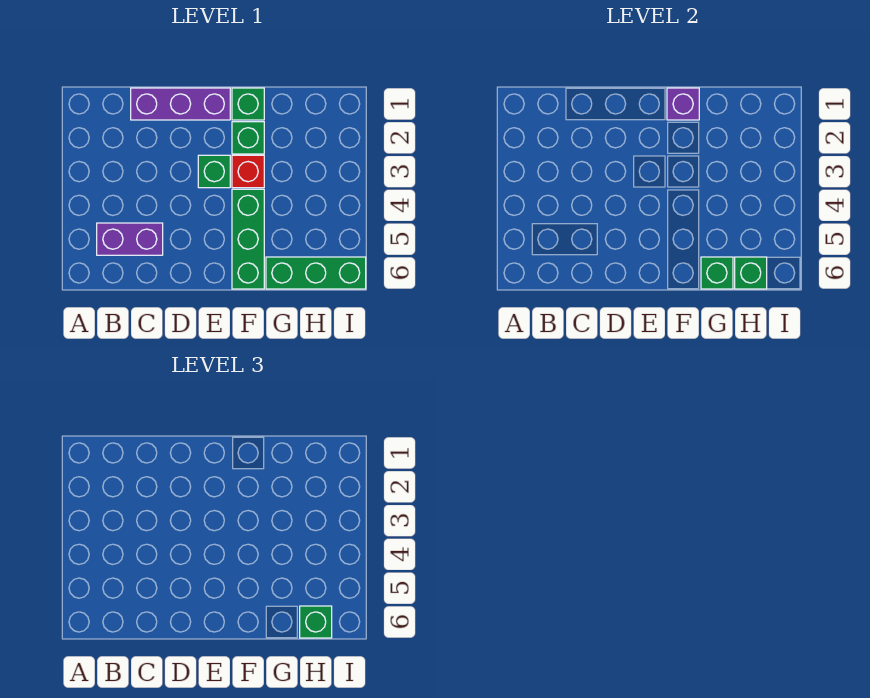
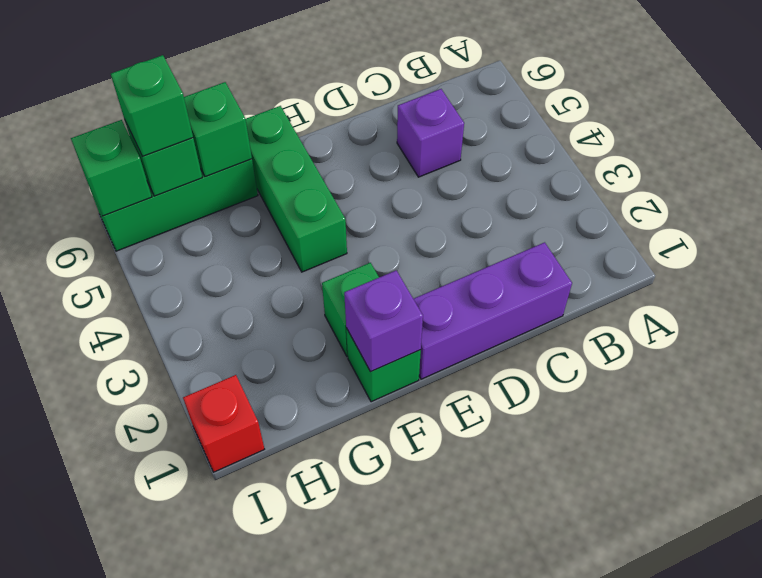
purple 1x2 brick [97,223,163,255] -> purple 1x1 brick [397,89,464,177]
green 1x1 brick [198,155,230,188] -> green 1x1 brick moved to [71,120,152,216]
red 1x1 brick [232,155,264,188] -> red 1x1 brick moved to [183,375,264,472]

